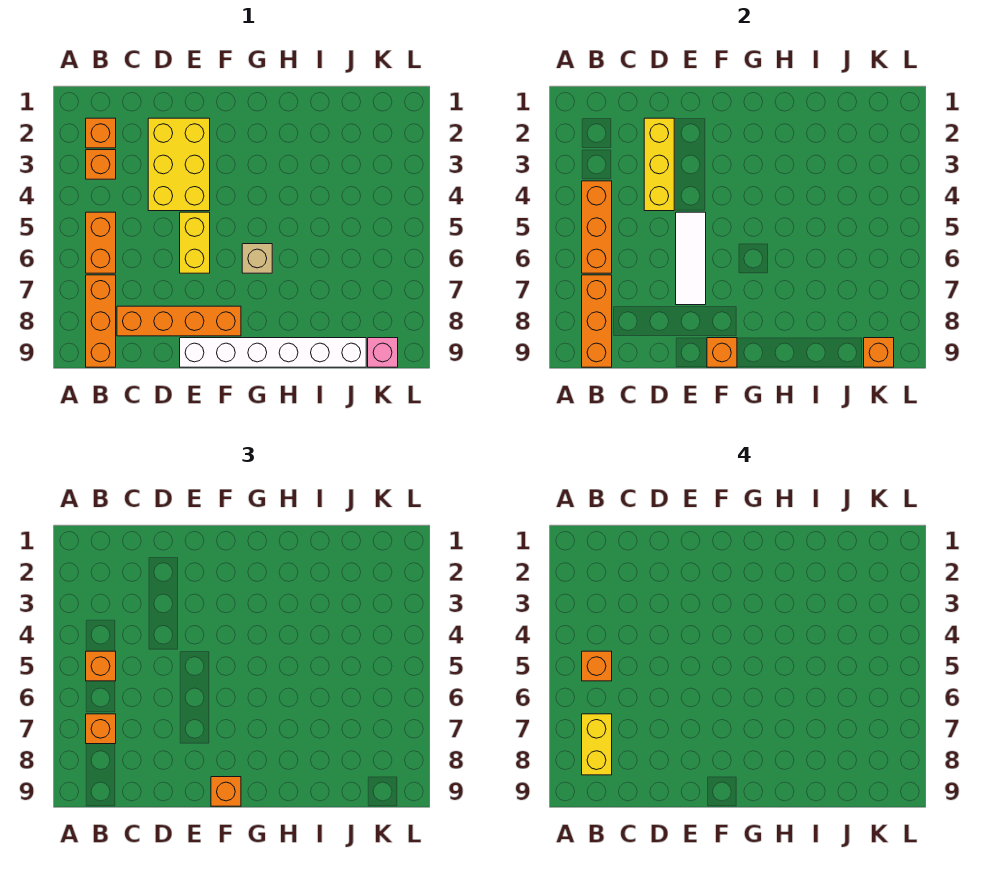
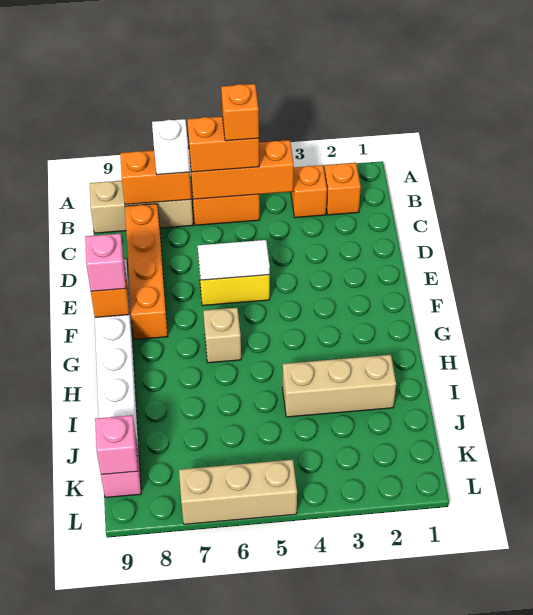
orange 1x1 brick [86,651,116,681] -> orange 1x2 brick [187,117,259,172]
orange 1x3 brick [86,275,116,367] -> tan 1x3 brick [90,181,193,233]
orange 1x3 brick [582,275,612,367] -> orange 1x2 brick [120,150,191,205]
orange 1x1 brick [86,714,116,744] -> white 1x1 brick [152,119,190,175]
yellow 1x2 brick [582,714,612,775] -> none
yellow 2x3 brick [148,118,210,211] -> none
yellow 1x3 brick [644,118,674,211] -> none
white 1x3 tile [676,212,706,305] -> white 1x2 tile [198,240,270,280]
orange 1x1 brick [211,777,241,806] -> pink 1x1 brick [85,233,126,291]
none -> tan 1x3 brick [282,355,396,417]
orange 1x1 brick [864,338,894,367] -> pink 1x1 brick [95,415,138,475]
none -> tan 1x3 brick [179,460,297,524]

